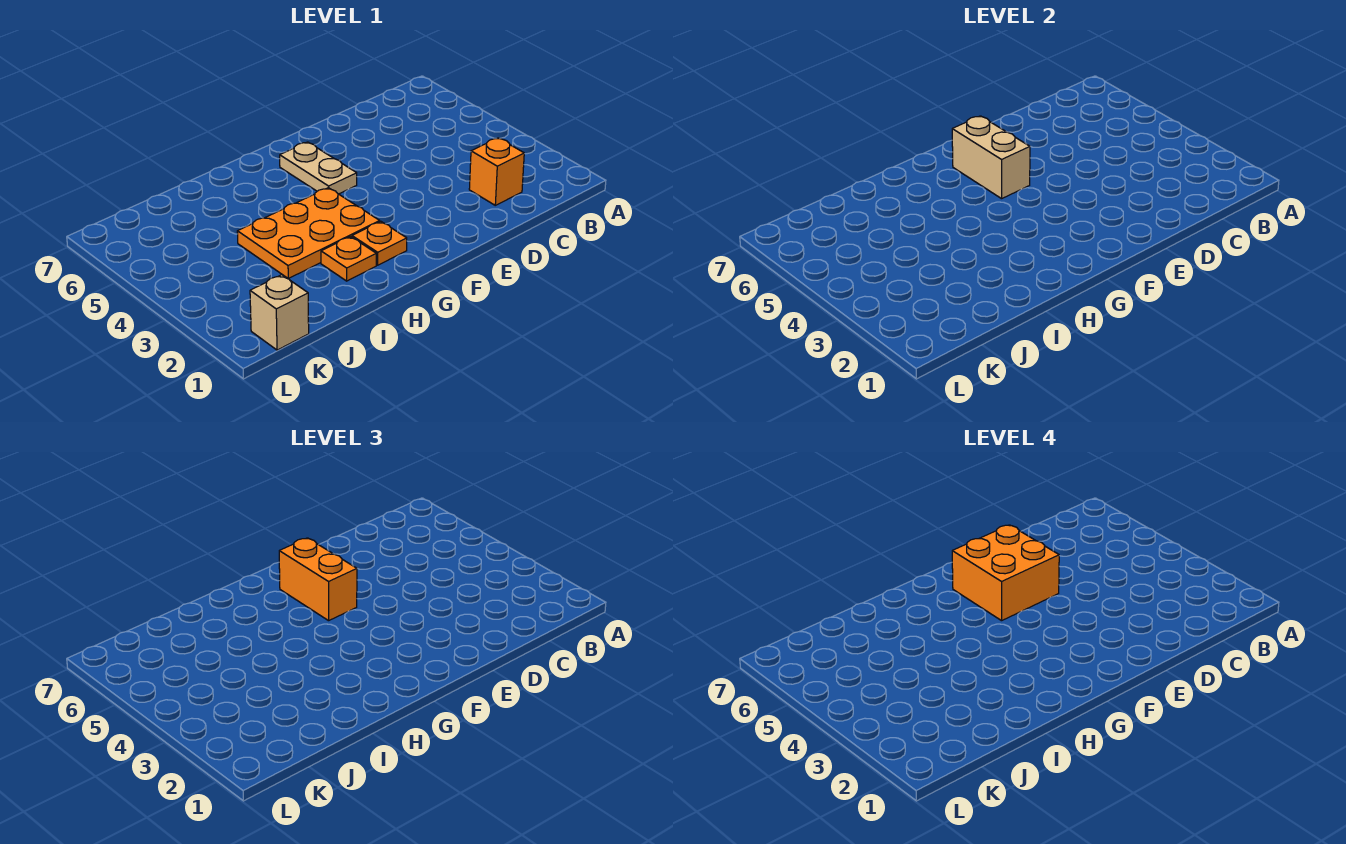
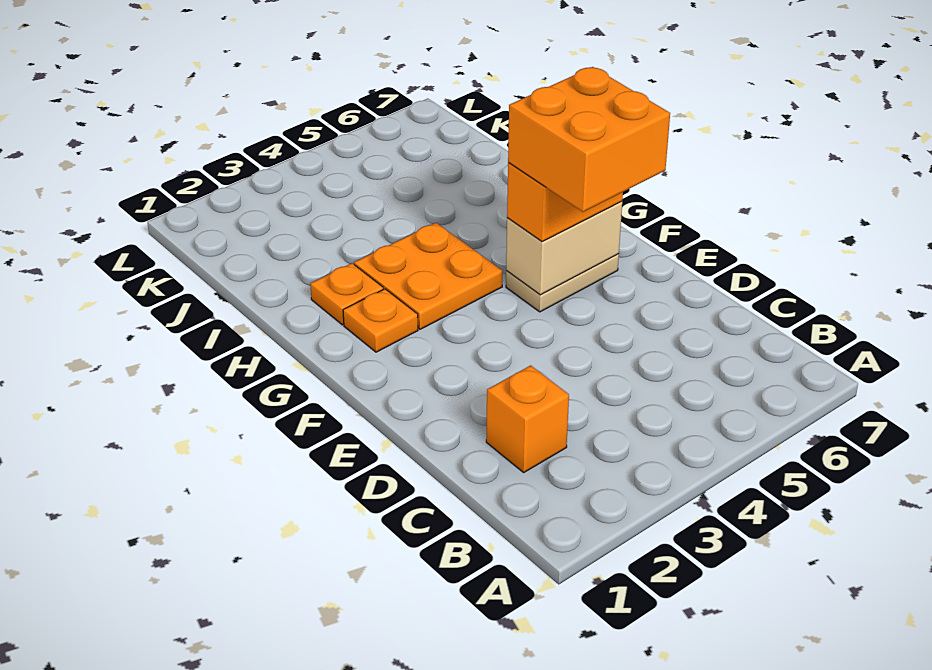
orange 2x3 plate [237,188,380,278] -> orange 2x2 plate [354,223,502,329]
tan 1x1 brick [250,275,309,350] -> none

